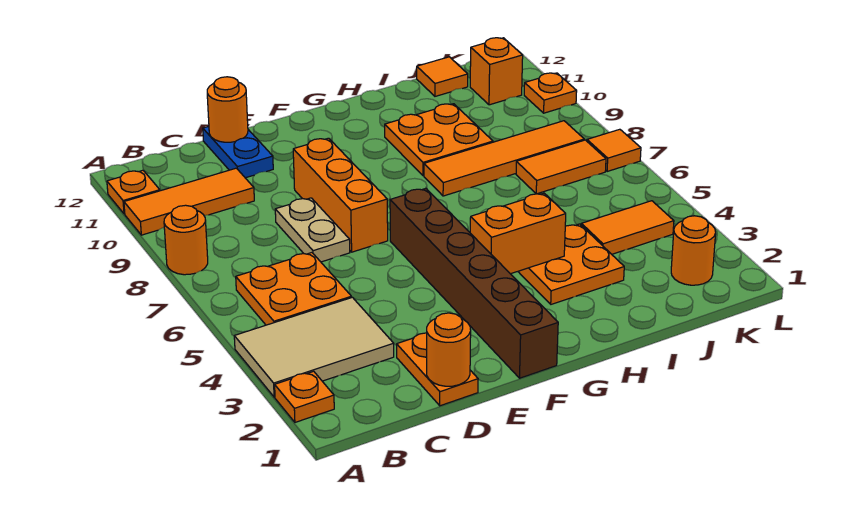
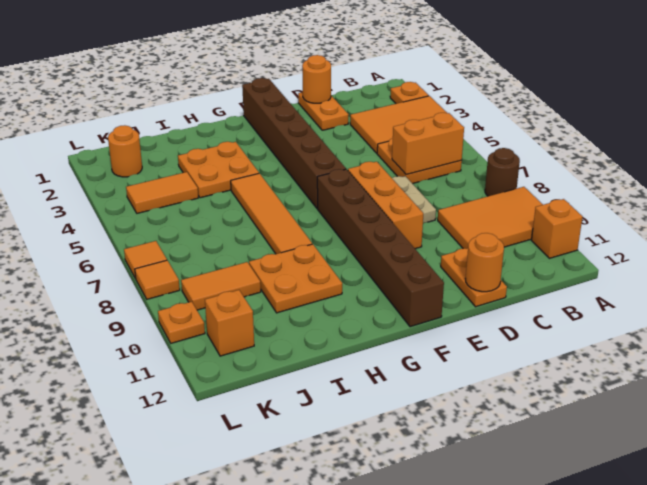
tan 2x3 tile [234,297,394,397] -> orange 2x3 tile [350,96,447,153]
orange 1x1 round brick [164,205,208,275] -> brown 1x1 round brick [485,148,520,196]
orange 1x3 tile [124,168,254,235] -> orange 2x3 tile [438,187,543,249]
orange 1x1 plate [107,170,160,214] -> orange 1x1 brick [531,199,582,258]
blue 1x2 plate [203,126,273,178] -> orange 1x2 plate [441,248,507,307]
none -> brown 1x6 brick [317,169,444,327]
orange 1x2 brick [470,193,566,274] -> orange 1x2 brick moved to [392,113,464,175]
orange 1x4 tile [424,121,584,196] -> orange 1x4 tile turned to [231,173,312,254]
orange 1x2 tile [516,140,606,194] -> orange 1x2 tile moved to [181,262,261,310]
orange 1x1 tile [417,57,468,96] -> orange 1x1 tile moved to [135,260,180,299]

